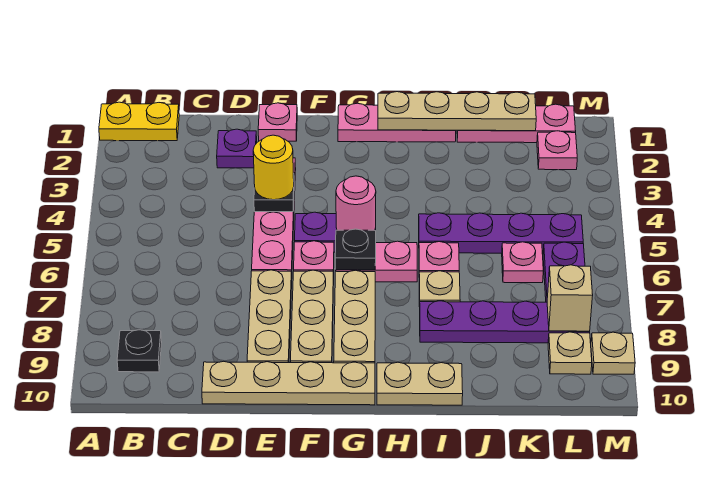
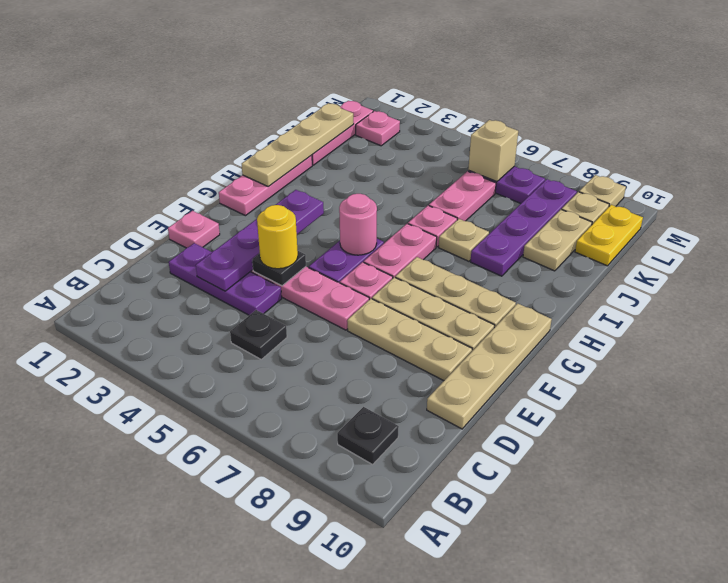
yellow 1x2 plate [99,102,179,141] -> yellow 1x2 plate moved to [575,205,643,266]
purple 1x1 plate [217,129,257,168] -> purple 1x3 plate [169,243,282,315]
black 1x1 plate [335,229,376,270] -> black 1x1 plate moved to [230,310,287,359]
tan 1x2 plate [377,362,463,405] -> tan 1x2 plate moved to [523,209,592,271]
purple 1x4 plate [419,213,583,254] -> purple 1x4 plate moved to [196,190,324,291]
pink 1x1 plate [502,242,543,283] -> pink 1x2 plate [429,171,496,221]
tan 1x1 brick [547,265,593,331] -> tan 1x1 brick moved to [468,120,518,182]

